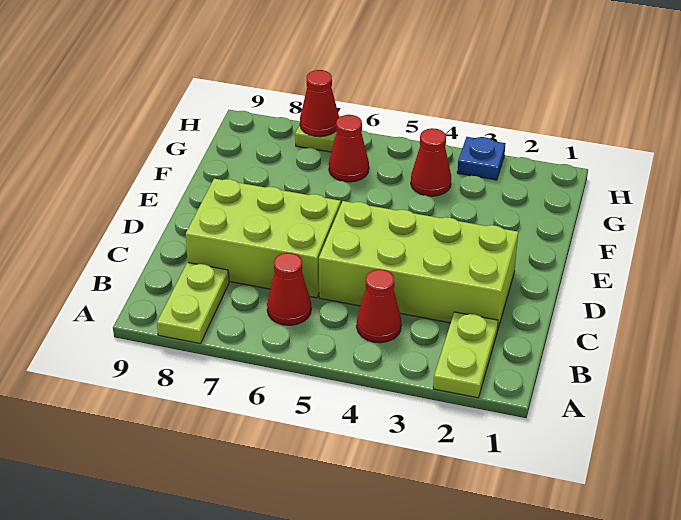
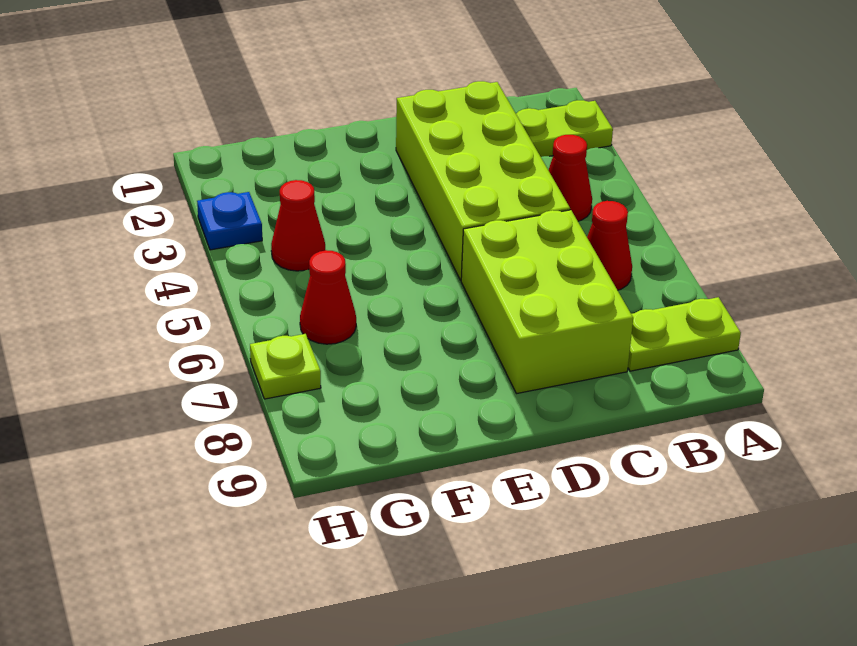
red 1x1 cone [300,70,339,137] -> none

